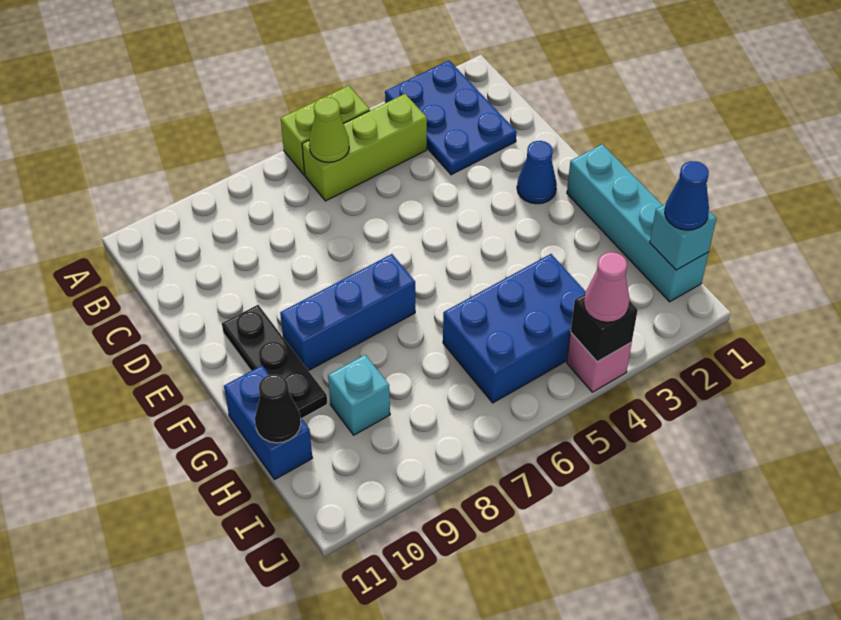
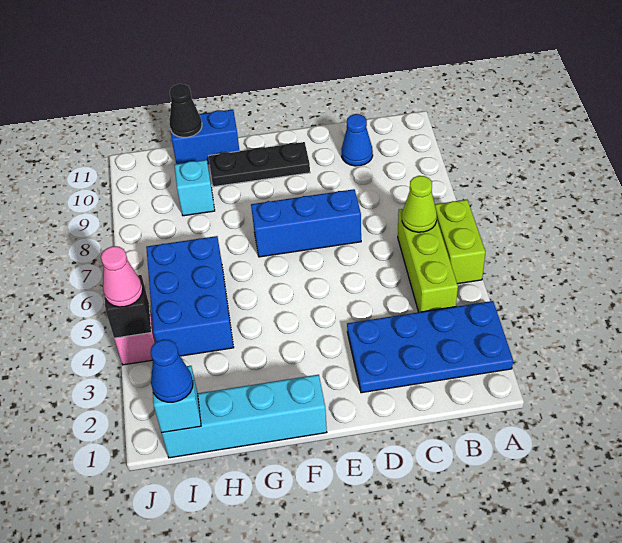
blue 2x3 plate [385,60,517,175] -> blue 2x4 plate [347,301,513,393]
blue 1x1 cone [517,141,557,204] -> blue 1x1 cone moved to [341,114,373,166]
blue 1x3 brick [280,254,415,371] -> blue 1x3 brick turned to [251,189,361,257]

